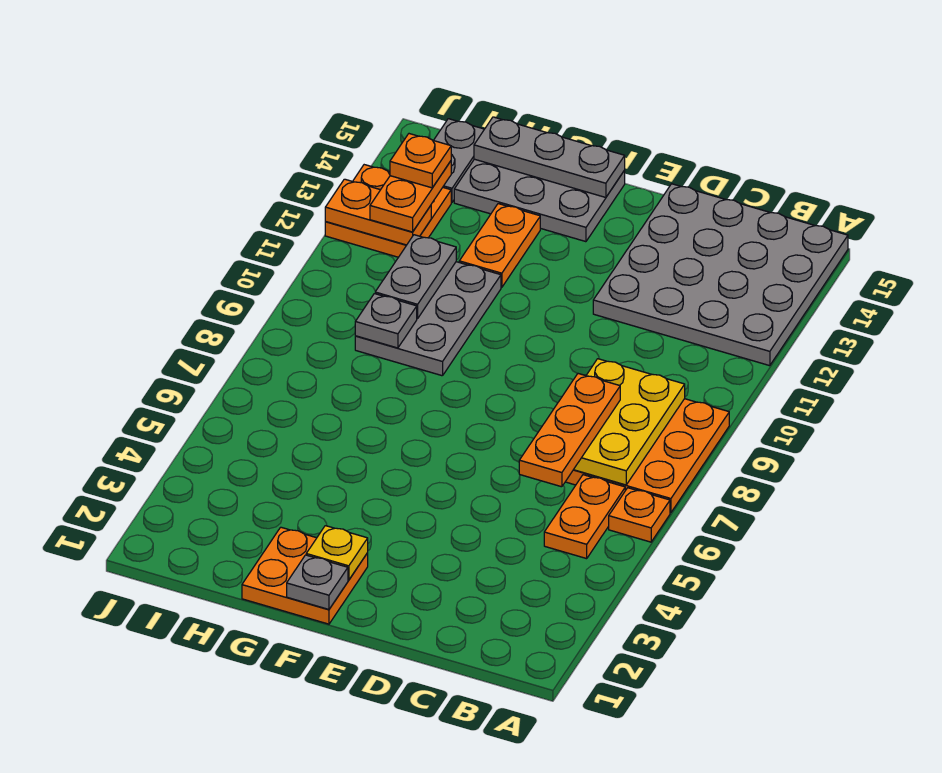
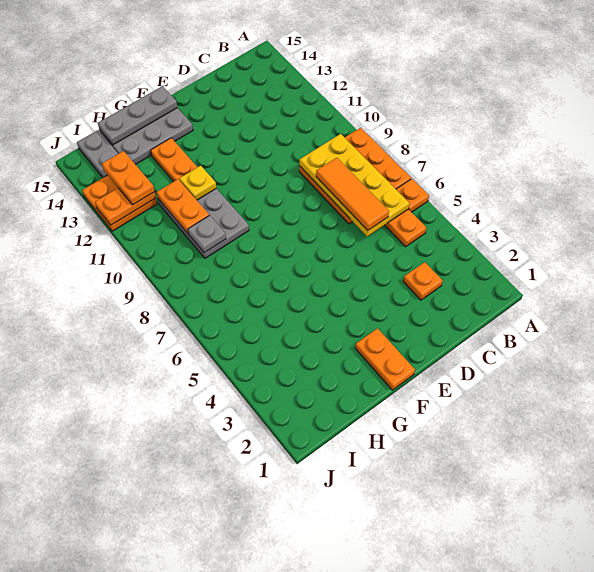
grey 4x4 plate [593,184,848,366] -> none
yellow 2x3 plate [574,359,685,485] -> yellow 2x4 plate [299,134,409,236]
orange 1x3 plate [519,374,620,487] -> orange 1x3 tile [316,158,389,230]
orange 2x2 plate [242,527,368,624] -> orange 1x2 plate [355,328,415,390]
grey 1x1 plate [287,555,348,609] -> none
yellow 1x1 plate [306,526,368,580] -> yellow 1x1 plate moved to [179,166,216,200]
grey 1x2 plate [375,235,456,319] -> orange 1x2 plate [157,179,209,234]
orange 1x1 plate [390,134,451,188] -> orange 1x1 plate moved to [403,262,443,300]

